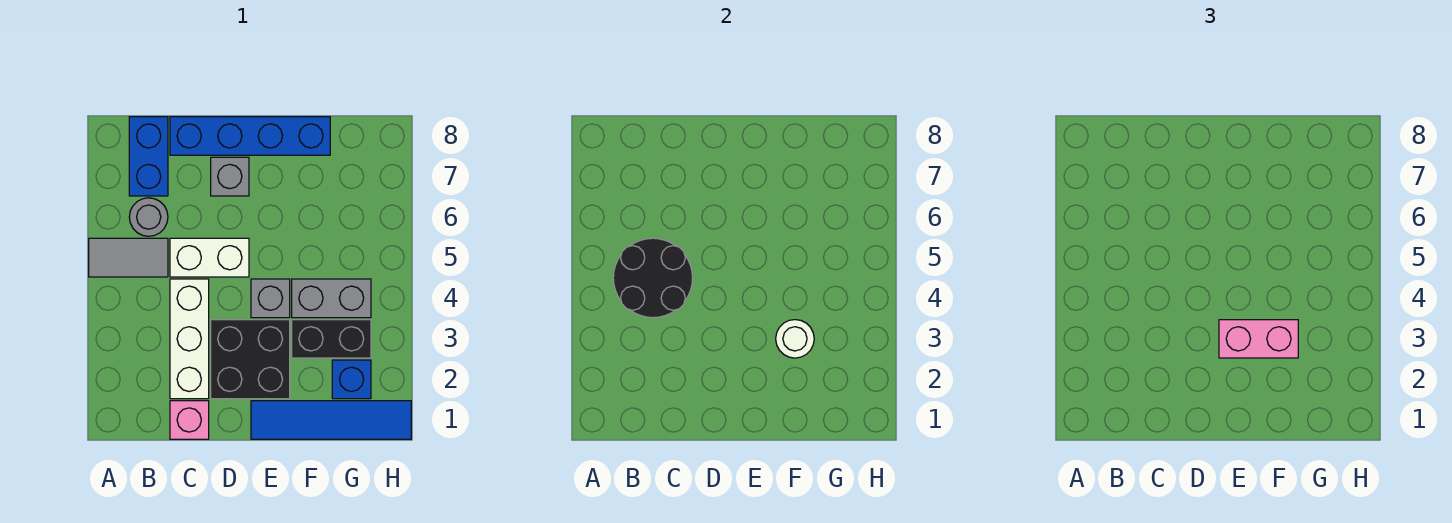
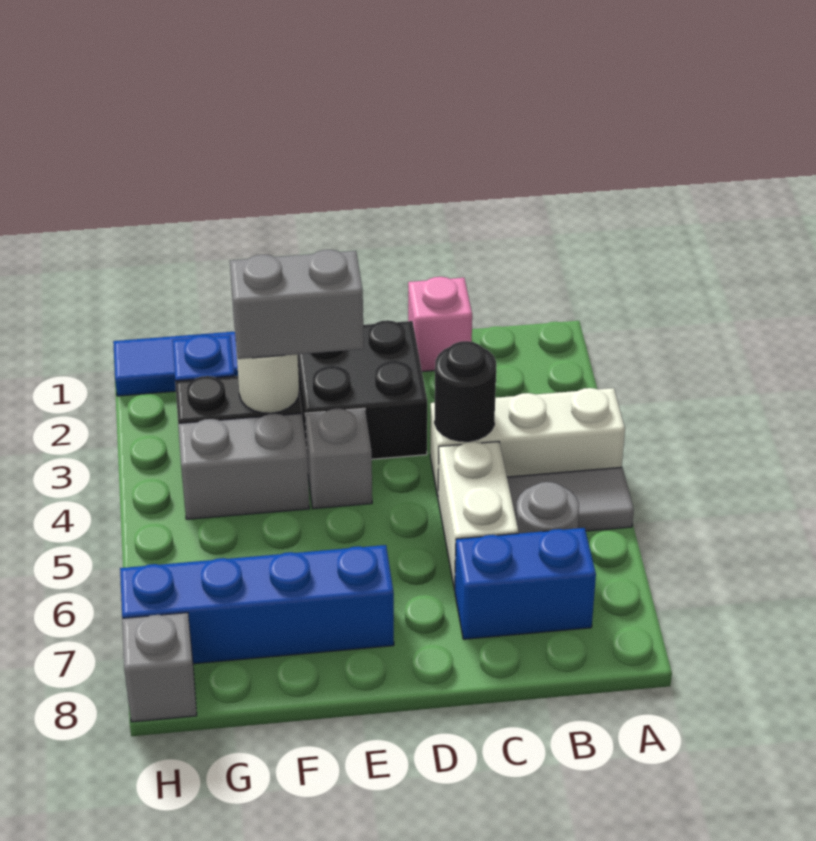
black 2x2 round brick [613,238,693,318] -> black 1x1 round brick [435,341,496,441]
blue 1x2 brick [129,117,168,196] -> blue 1x2 brick turned to [455,528,596,639]
white 1x3 brick [170,279,209,399] -> white 1x3 brick turned to [430,388,625,496]
white 1x2 brick [170,238,249,277] -> white 1x2 brick turned to [438,442,518,590]
blue 1x4 brick [170,117,330,155] -> blue 1x4 brick moved to [120,545,394,664]
grey 1x1 brick [211,157,249,196] -> grey 1x1 brick moved to [122,613,197,722]
pink 1x2 brick [1219,320,1298,358] -> grey 1x2 brick [230,250,364,359]

